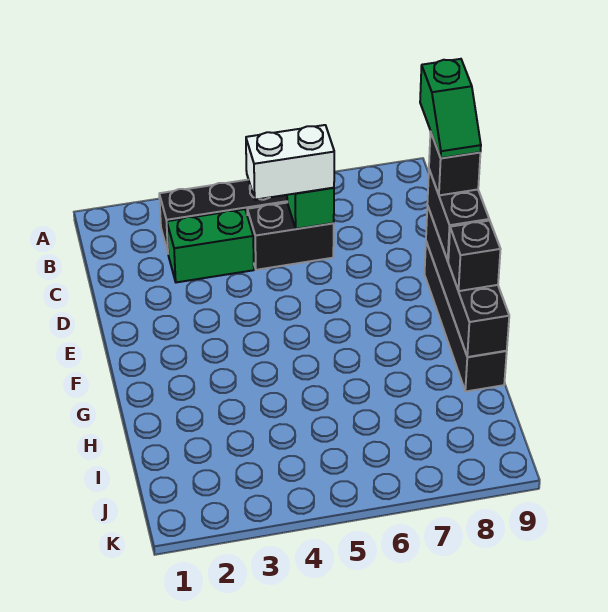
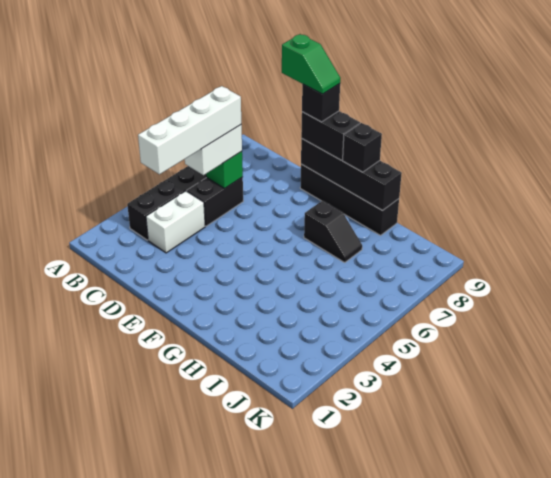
green 1x2 brick [167,209,254,282] -> white 1x2 brick [146,191,205,253]
none -> white 1x4 brick [138,86,241,174]
none -> black 1x2 slope [304,201,362,262]

